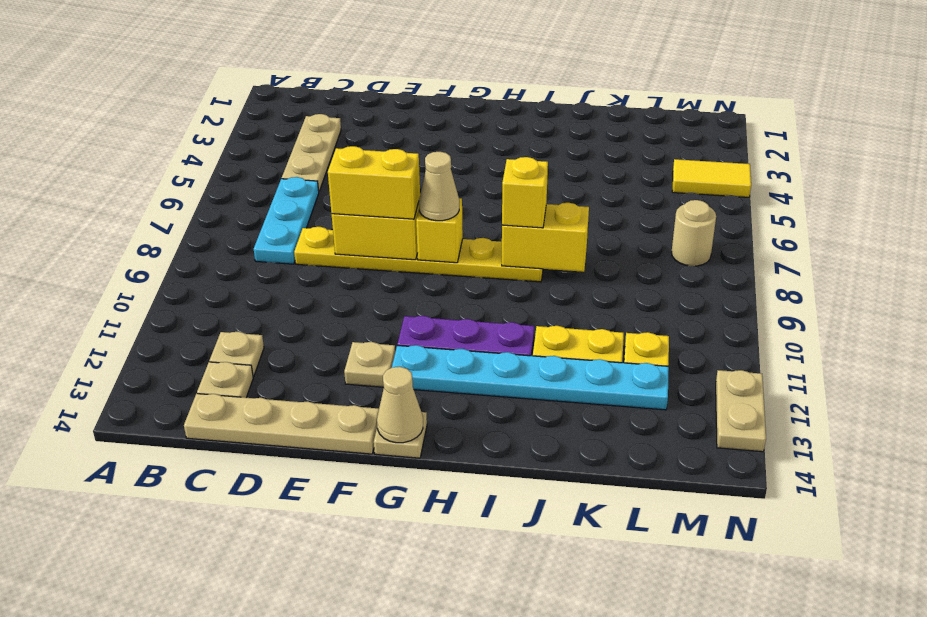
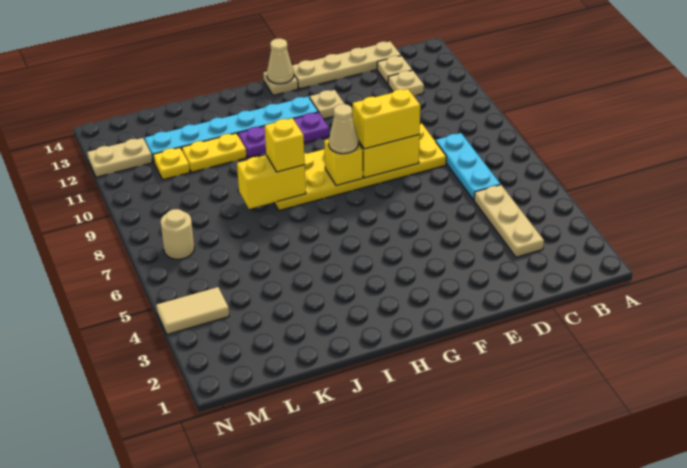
yellow 1x6 plate [294,227,543,282] -> yellow 2x6 plate [274,124,446,211]
yellow 1x2 tile [672,159,751,197] -> tan 1x2 tile [156,287,229,334]
tan 1x2 plate [716,370,766,452] -> tan 1x2 plate turned to [87,138,152,177]

